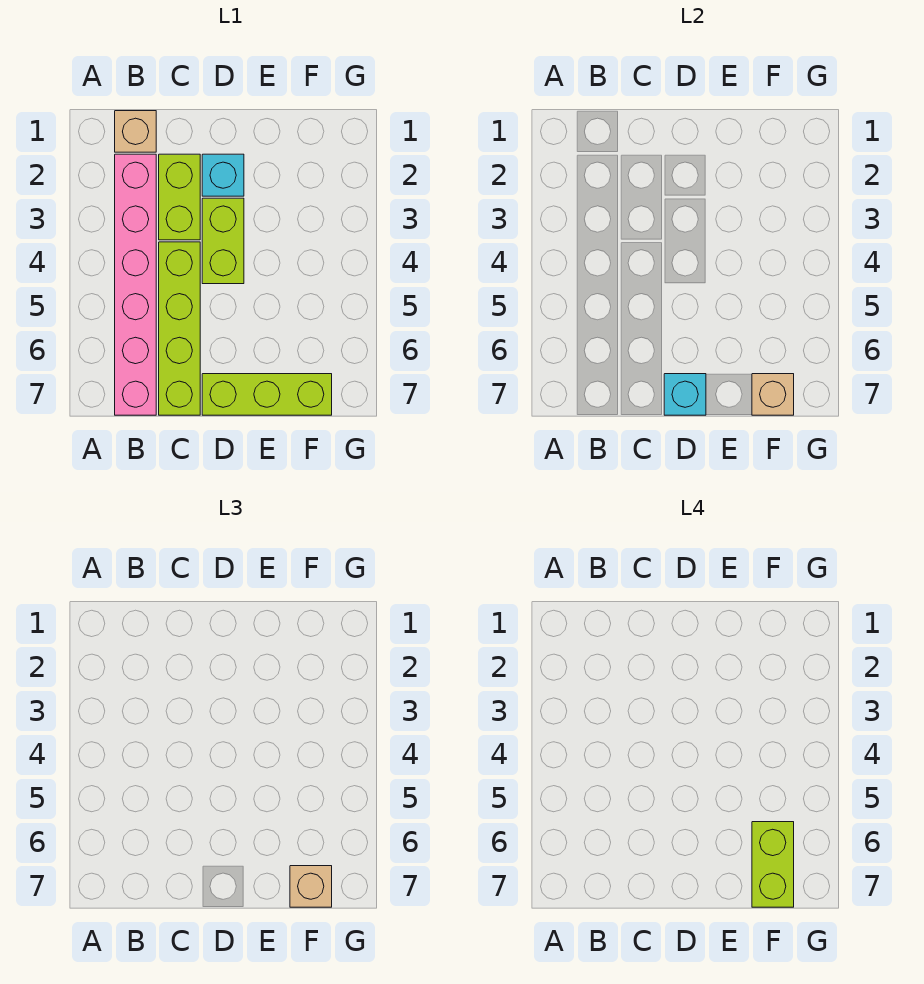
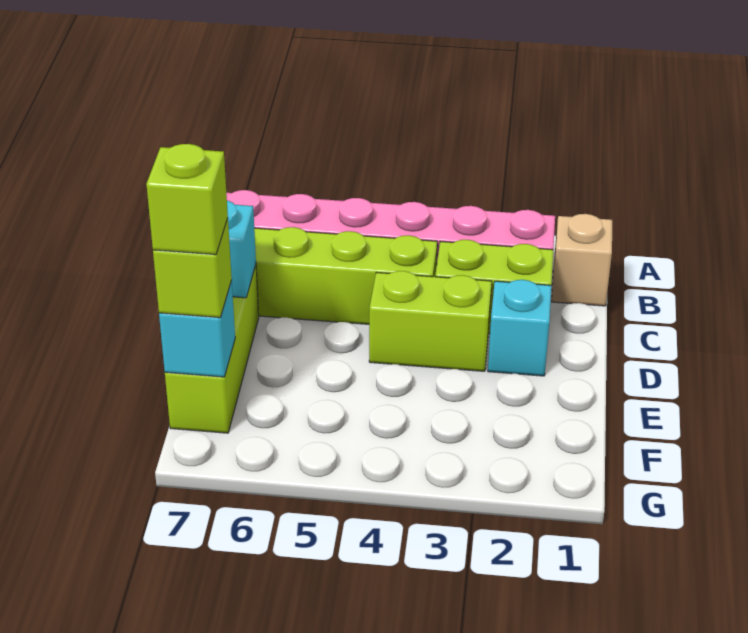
lime 1x2 brick [752,822,794,907] -> lime 1x1 brick [146,144,228,255]
tan 1x1 brick [752,374,794,415] -> cyan 1x1 brick [159,281,235,377]
tan 1x1 brick [290,866,332,907] -> lime 1x1 brick [153,218,232,318]

